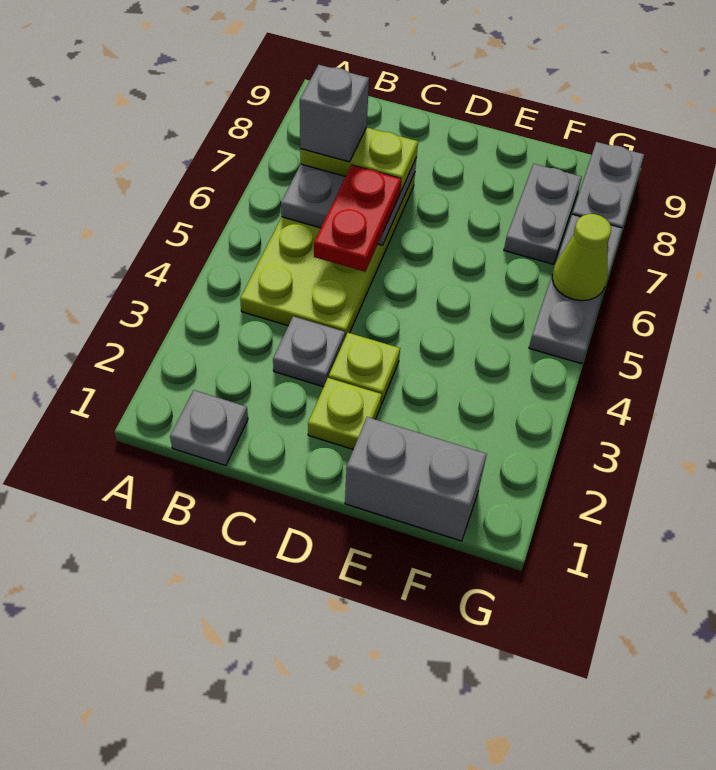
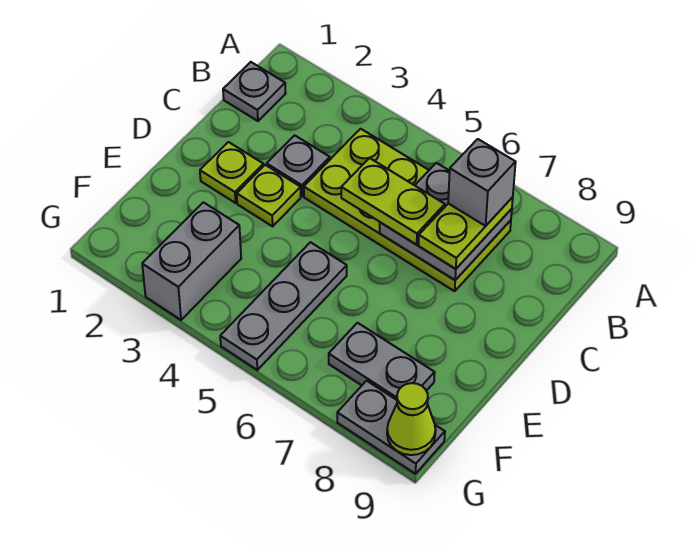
red 1x2 plate [314,165,401,272] -> lime 1x2 plate [341,158,445,245]
grey 1x2 brick [345,417,487,541] -> grey 1x2 brick moved to [142,202,241,320]
grey 1x3 plate [529,215,622,364] -> grey 1x3 plate turned to [220,242,347,370]
lime 1x1 cone [552,214,611,301] -> lime 1x1 cone moved to [387,383,436,455]

